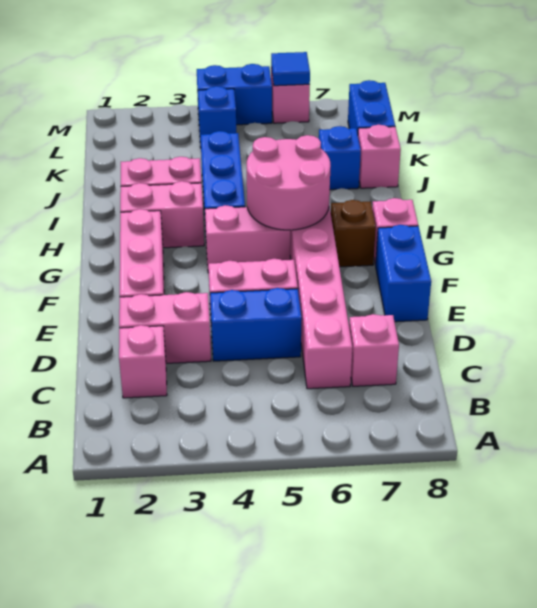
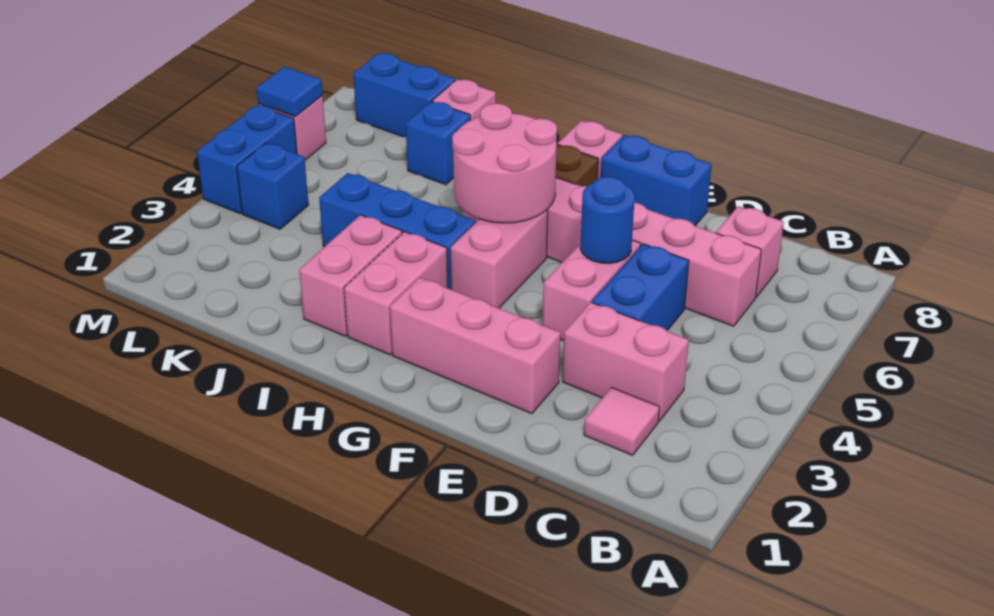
pink 1x1 brick [119,325,167,398] -> pink 1x1 tile [584,387,660,455]
pink 1x2 brick [119,292,211,363] -> pink 1x2 brick turned to [563,302,689,421]
none -> blue 1x1 round brick [580,177,635,264]

